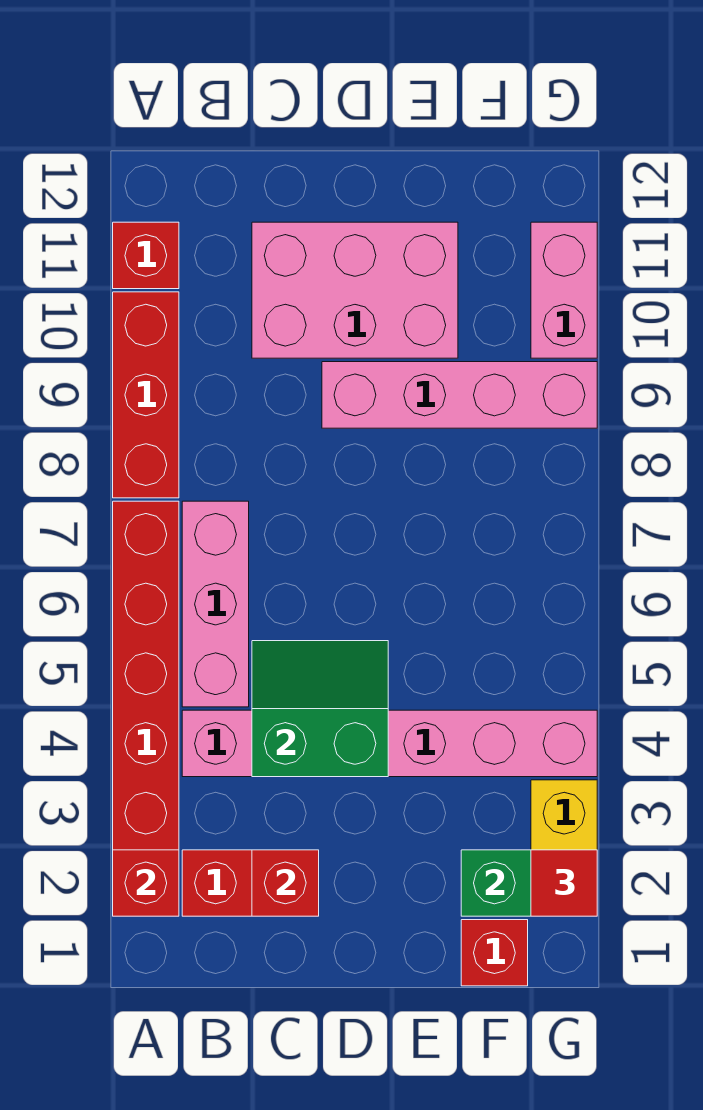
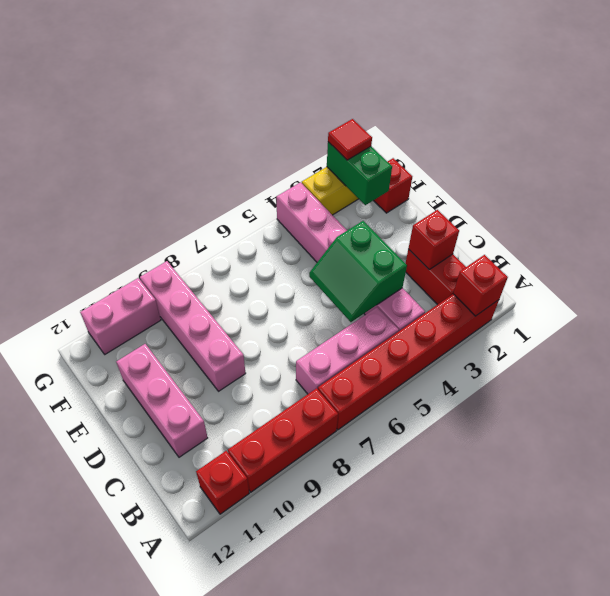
pink 2x3 brick [252,222,458,358] -> pink 1x3 brick [116,344,208,457]

